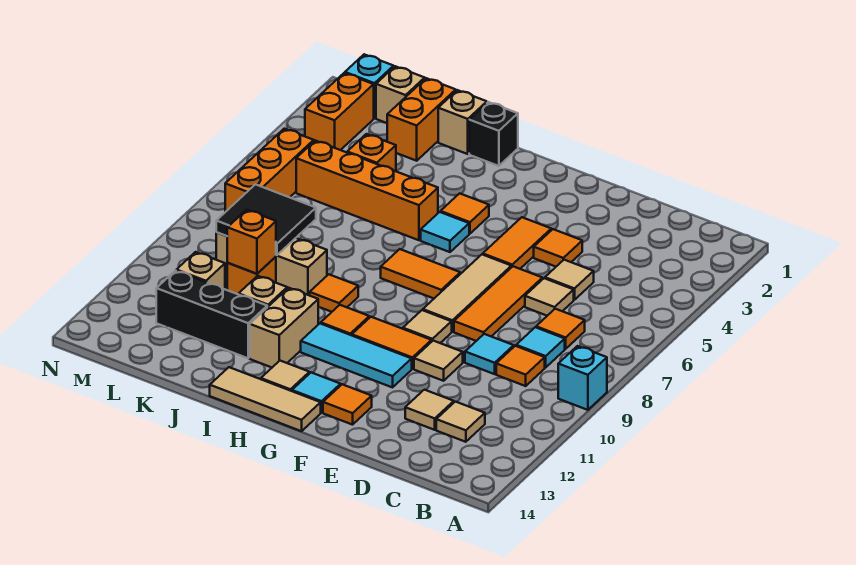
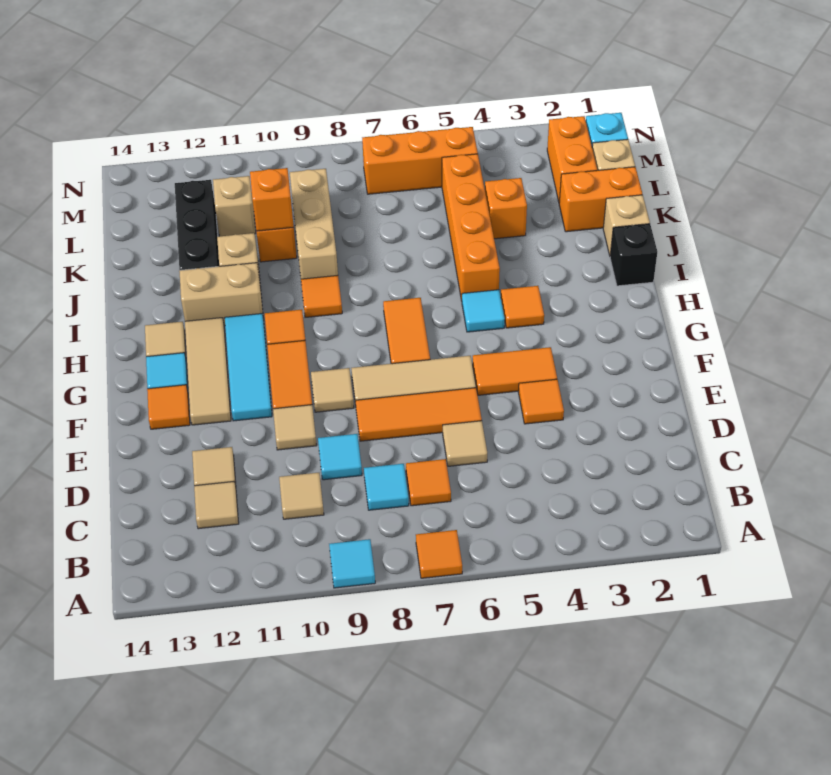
cyan 1x1 brick [558,346,607,410] -> cyan 1x1 tile [329,539,375,588]
orange 1x1 tile [496,346,545,386] -> orange 1x1 tile moved to [416,530,462,578]
tan 1x1 tile [545,260,594,300] -> tan 1x1 tile moved to [279,473,324,519]
tan 1x3 tile [210,367,321,431] -> tan 1x3 tile moved to [185,318,231,425]
black 2x2 tile [216,184,316,255] -> none
orange 1x2 brick [305,73,374,150] -> orange 1x2 brick turned to [547,116,597,202]

